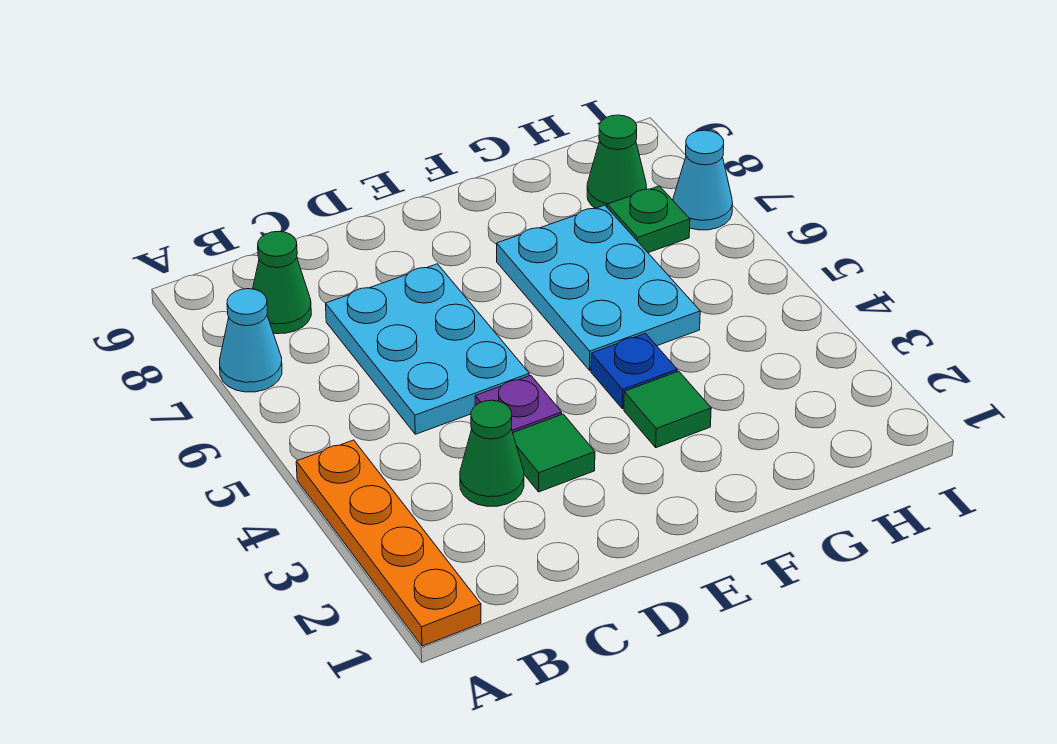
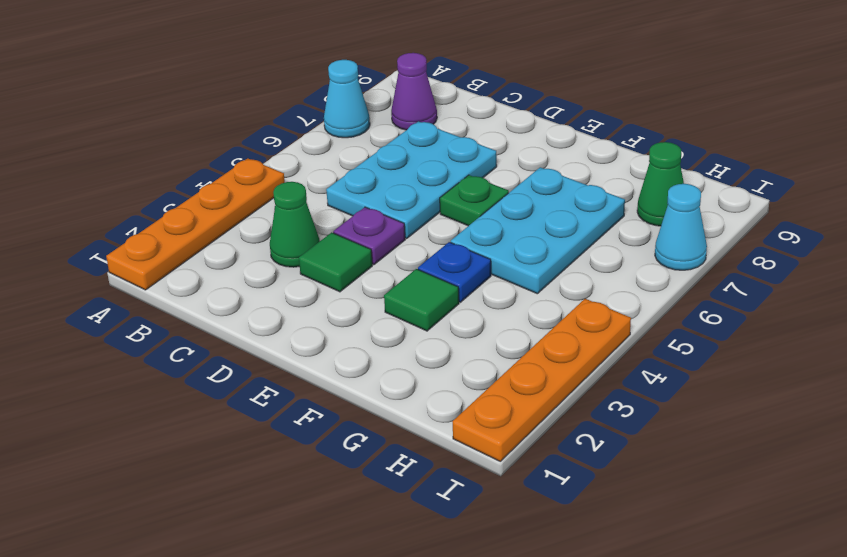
green 1x1 cone [253,231,311,334] -> purple 1x1 cone [391,53,437,130]
green 1x1 plate [607,186,690,253] -> green 1x1 plate moved to [440,175,509,226]
none -> orange 1x4 plate [452,299,631,461]

